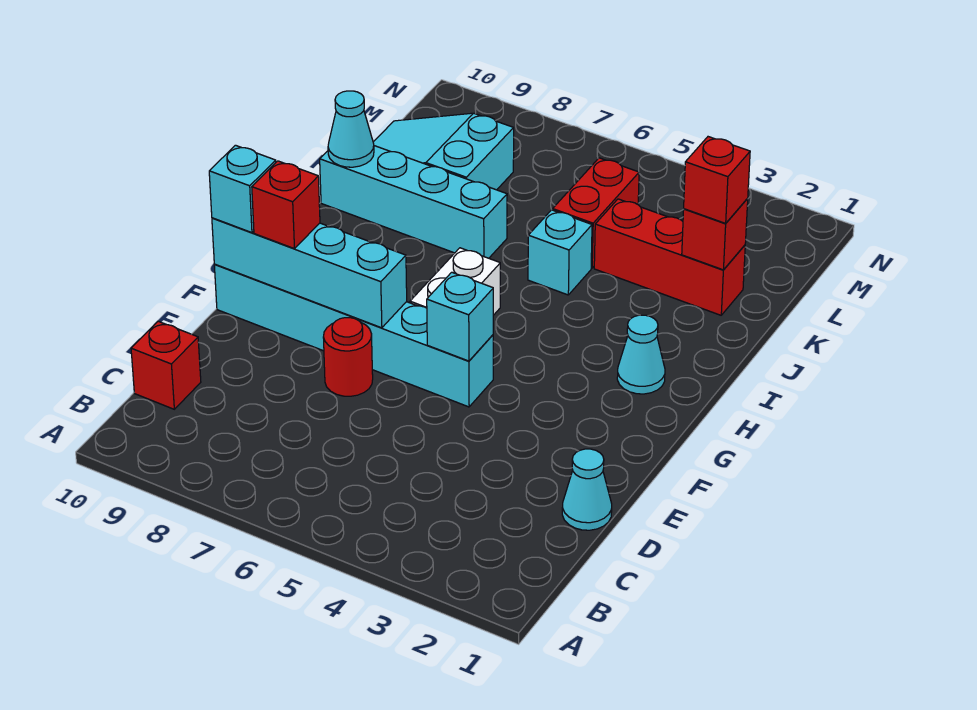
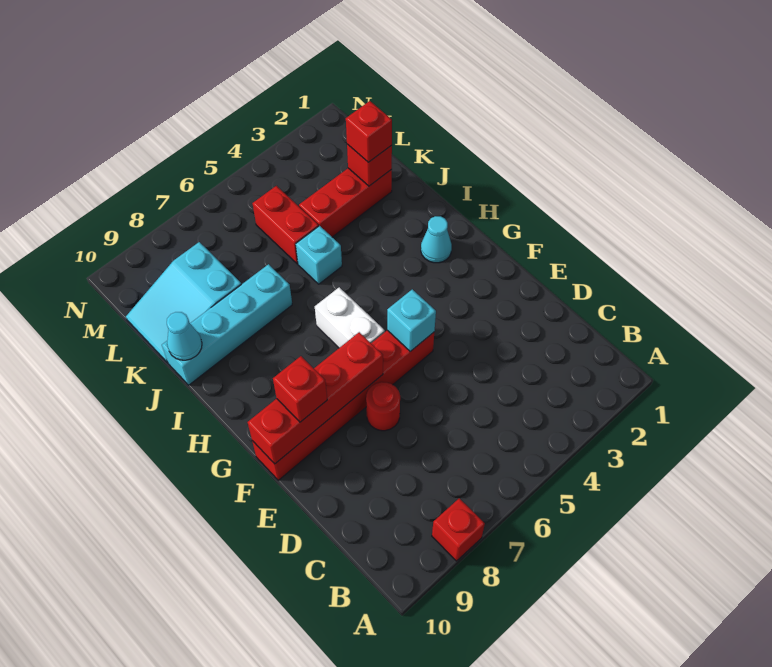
red 1x1 brick [131,321,201,409] -> red 1x1 brick moved to [432,498,485,561]
cyan 1x1 cone [562,449,612,530] -> none
cyan 1x6 brick [214,264,493,407] -> red 1x6 brick [252,330,434,480]
cyan 1x4 brick [212,218,407,328] -> red 1x4 brick [248,332,383,464]
cyan 1x1 brick [209,145,276,233] -> none

